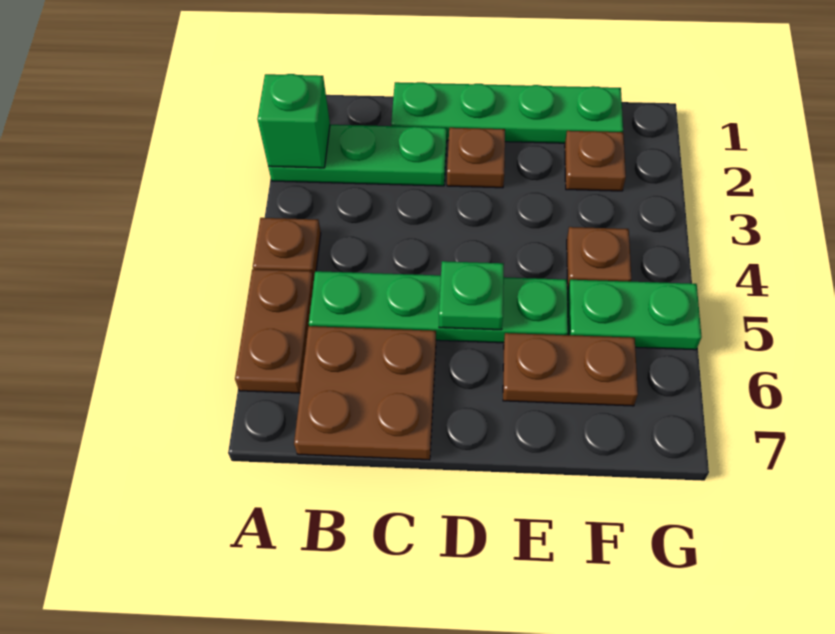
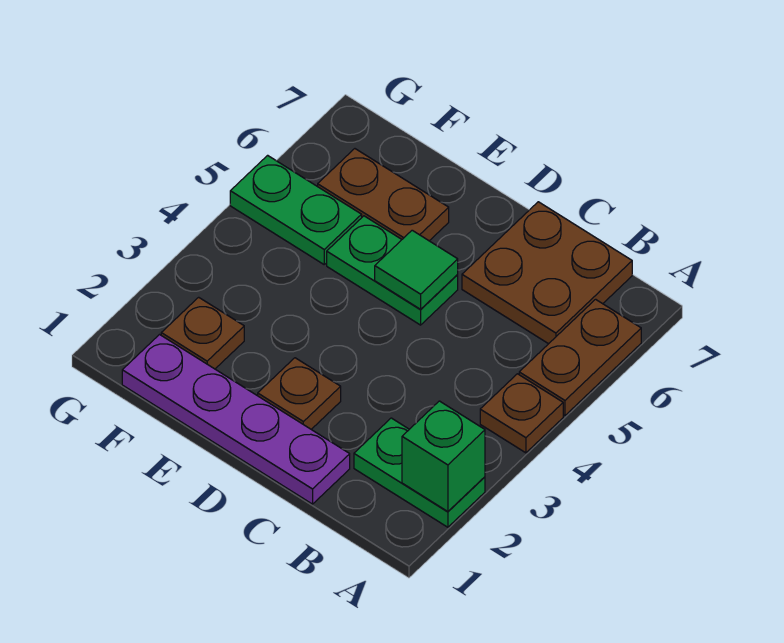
green 1x3 plate [268,125,447,186] -> green 1x2 plate [354,418,485,527]
green 1x4 plate [309,271,568,343] -> green 1x2 plate [327,216,458,325]
green 1x4 plate [391,82,623,143] -> purple 1x4 plate [122,335,350,504]
green 1x1 plate [439,261,504,330] -> green 1x1 tile [375,230,458,309]
brown 1x1 plate [567,227,631,288] -> none

